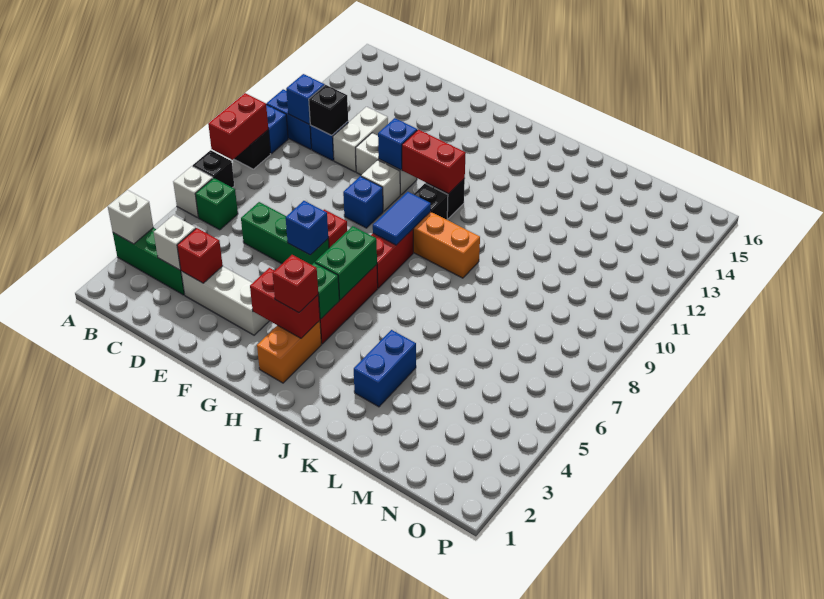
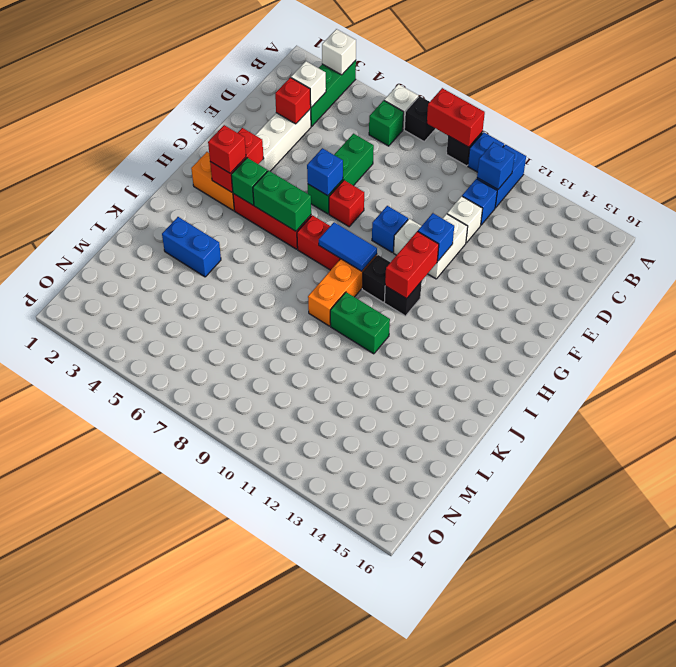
black 1x1 brick [309,85,348,135] -> none
white 1x2 brick [333,107,388,172] -> white 1x1 brick [447,196,482,243]
none -> green 1x2 brick [330,292,390,354]

